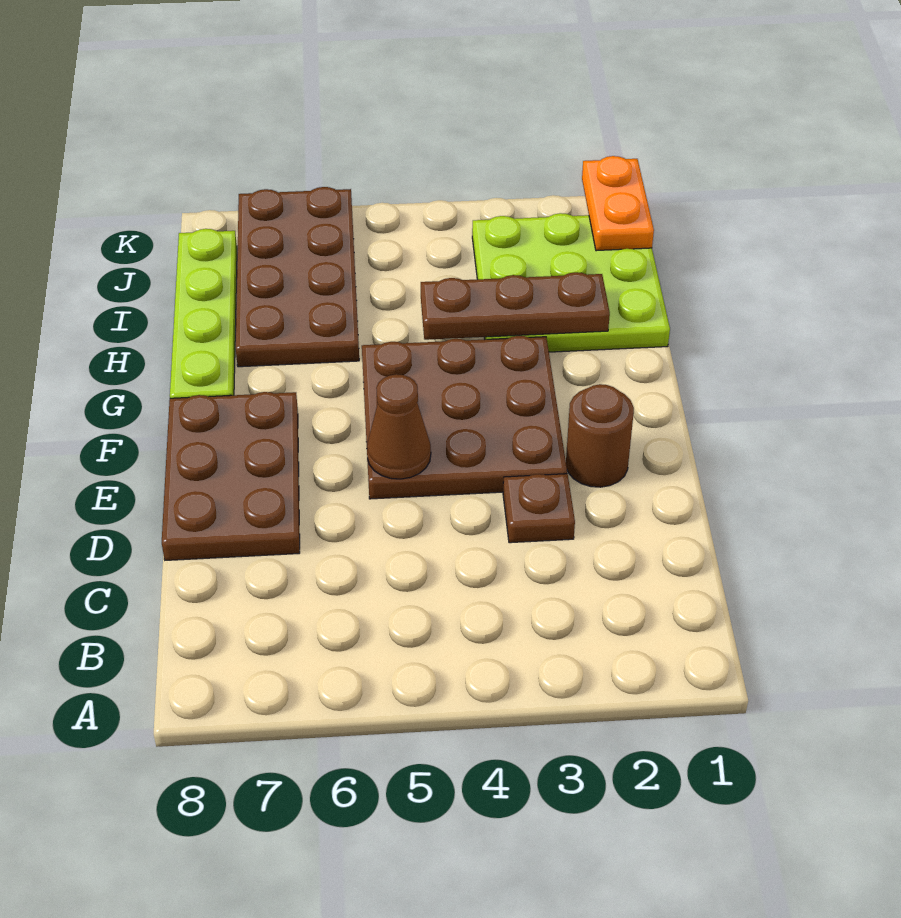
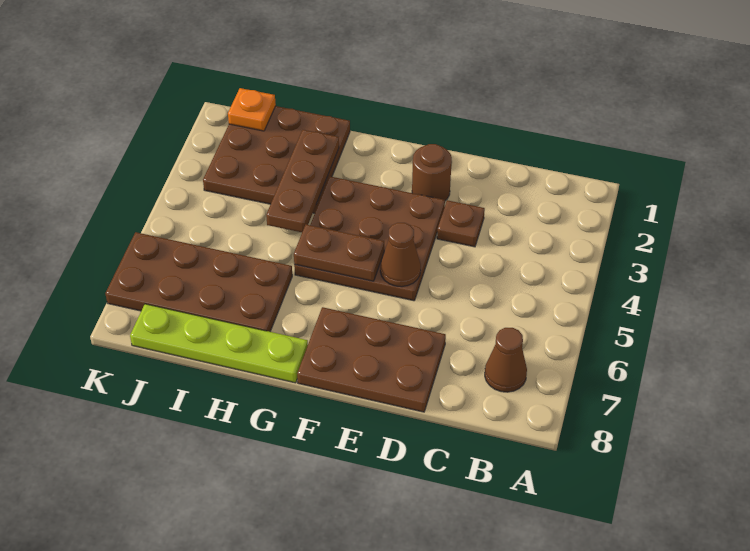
none -> brown 1x1 cone [485,328,527,392]
none -> brown 1x2 plate [294,225,384,281]
lime 3x3 plate [472,213,670,352] -> brown 3x3 plate [203,106,350,213]
orange 1x2 plate [582,156,654,251] -> orange 1x1 plate [228,88,276,131]

